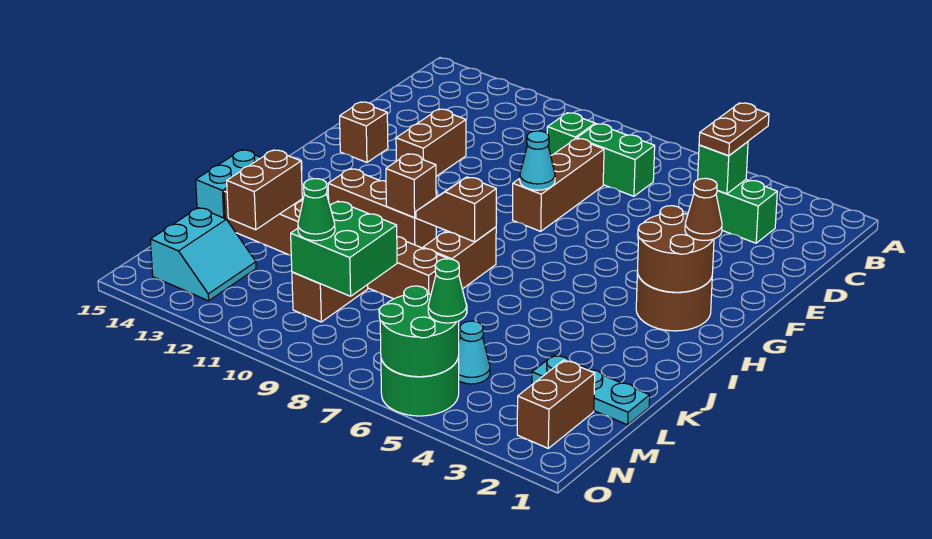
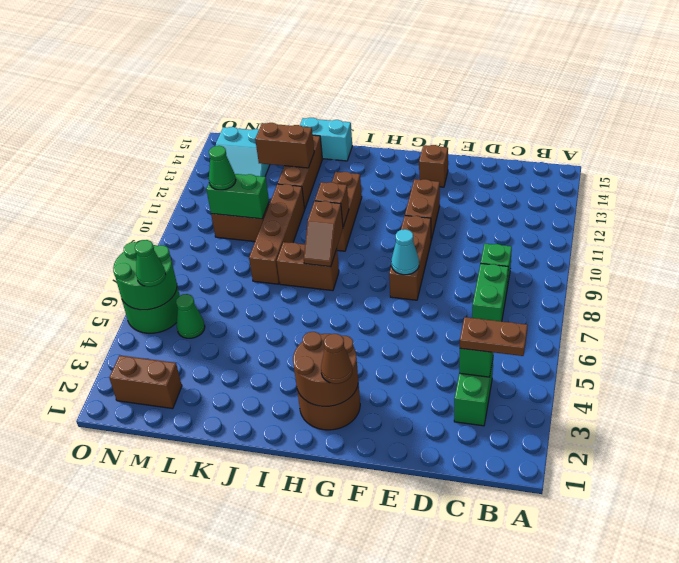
brown 1x3 brick [513,139,604,231] -> brown 1x3 brick turned to [389,216,431,300]
brown 1x2 brick [396,109,466,176] -> brown 1x2 brick turned to [405,179,440,240]
brown 1x2 slope [416,177,496,242] -> brown 1x2 slope turned to [304,201,343,267]
cyan 1x3 plate [532,355,650,425] -> none
green 2x2 brick [291,201,397,296] -> green 1x2 brick [206,174,269,219]
cyan 1x1 cone [459,321,490,384] -> green 1x1 cone [176,294,205,338]

